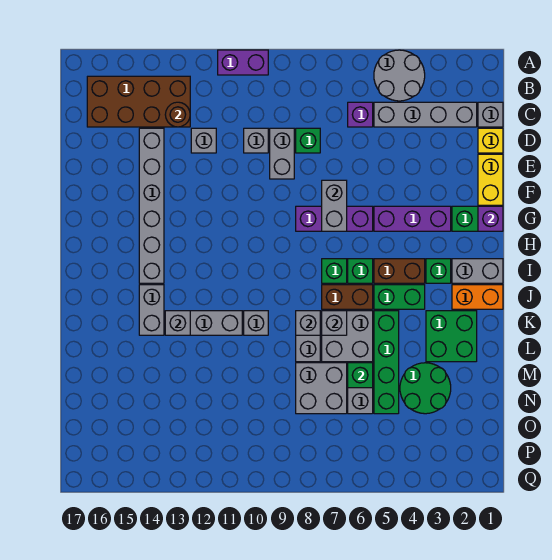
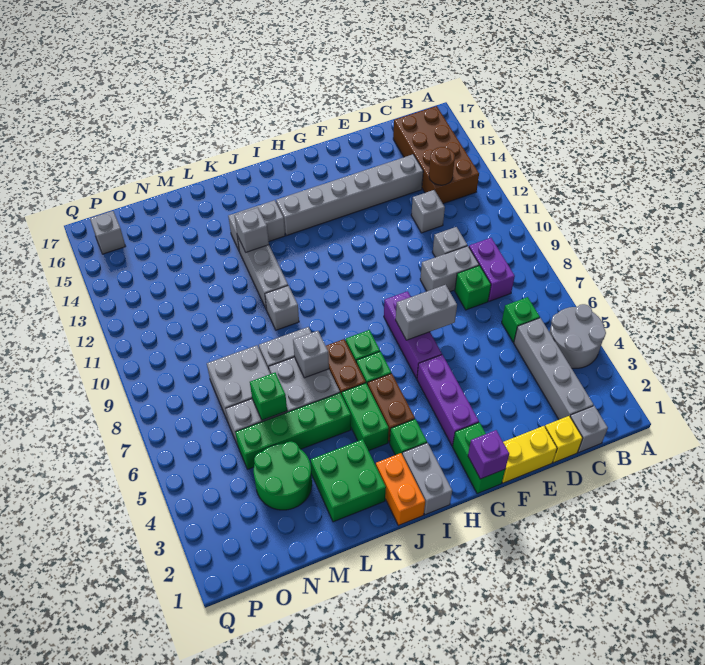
purple 1x2 brick [218,50,268,75] -> purple 1x2 brick moved to [469,238,515,301]
purple 1x1 brick [348,102,373,127] -> green 1x1 brick [502,297,540,342]
grey 1x1 brick [296,311,320,335] -> grey 1x1 brick moved to [90,211,126,254]

